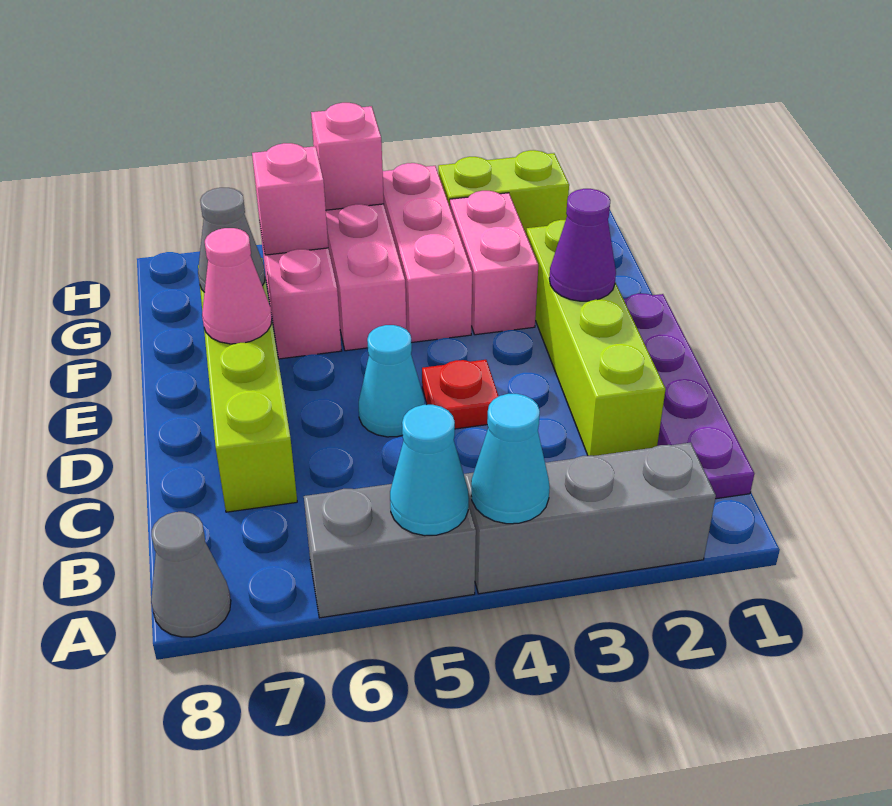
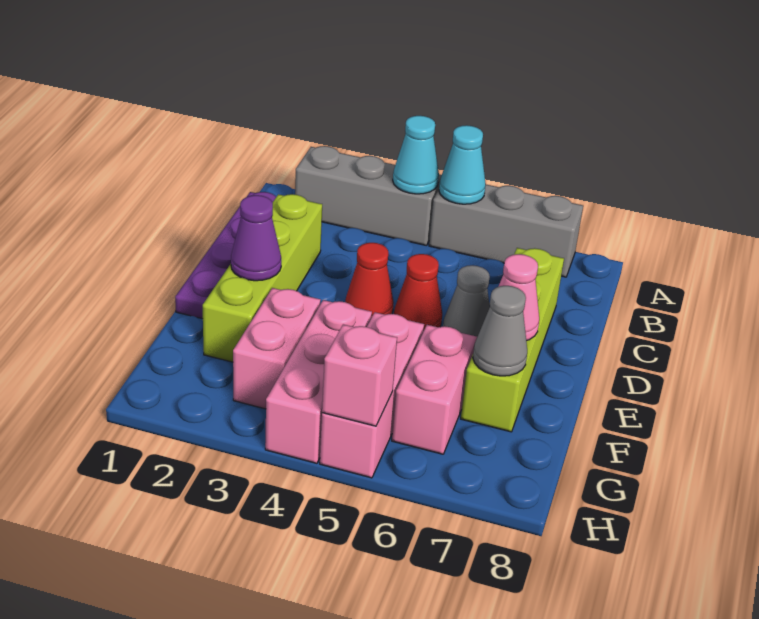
grey 1x2 brick [304,484,476,618] -> grey 1x3 brick [429,185,583,277]
grey 1x1 cone [151,512,231,637] -> grey 1x1 cone moved to [443,265,490,337]
red 1x1 plate [422,360,499,429] -> red 1x1 cone [345,243,394,316]
cyan 1x1 cone [359,325,425,437] -> red 1x1 cone [394,254,442,330]
pink 1x1 brick [252,143,328,255] -> none
lime 1x2 brick [438,150,569,233] -> none

